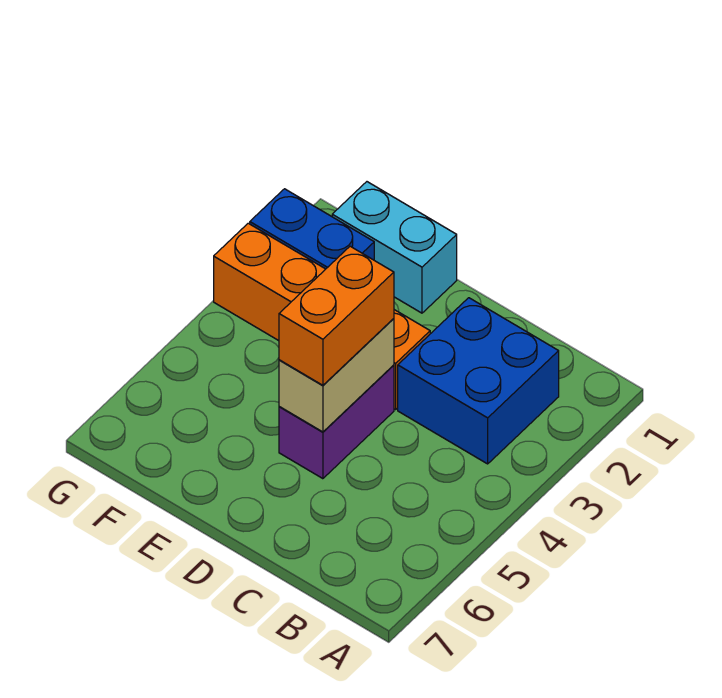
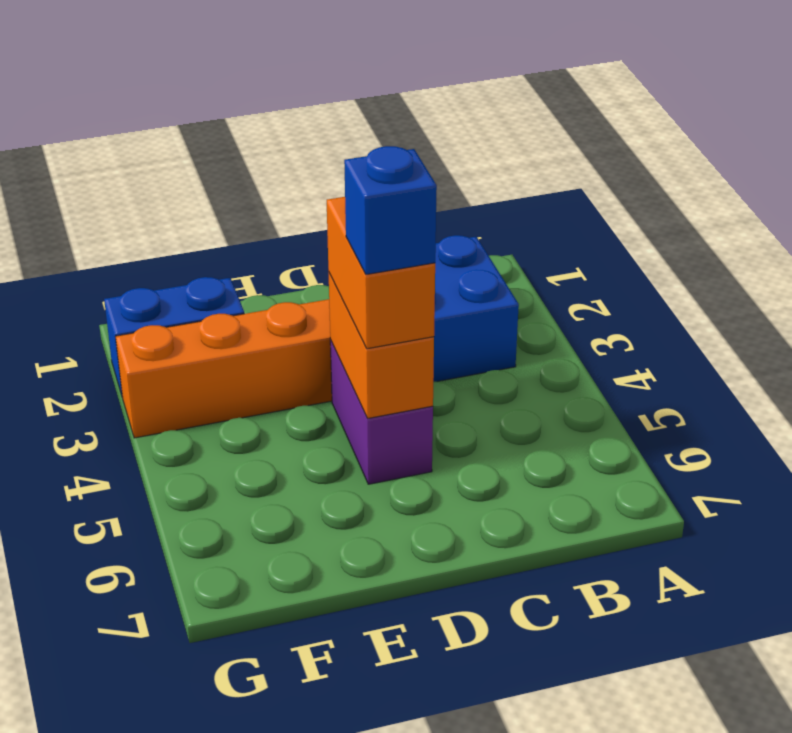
tan 1x2 brick [279,319,394,432] -> orange 1x2 brick [329,273,434,419]
none -> blue 1x1 brick [344,146,437,275]
cyan 1x2 brick [332,182,457,313] -> none

